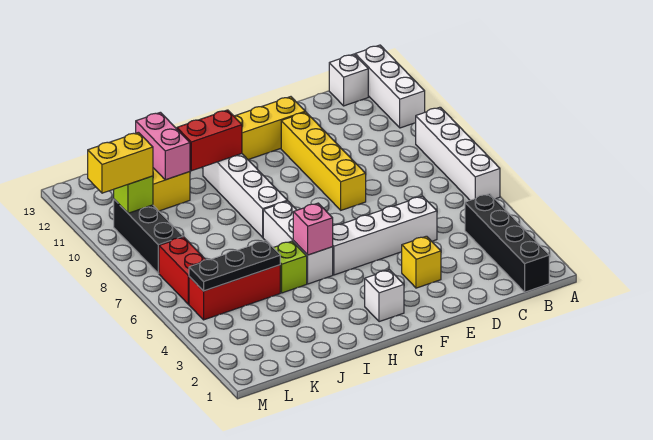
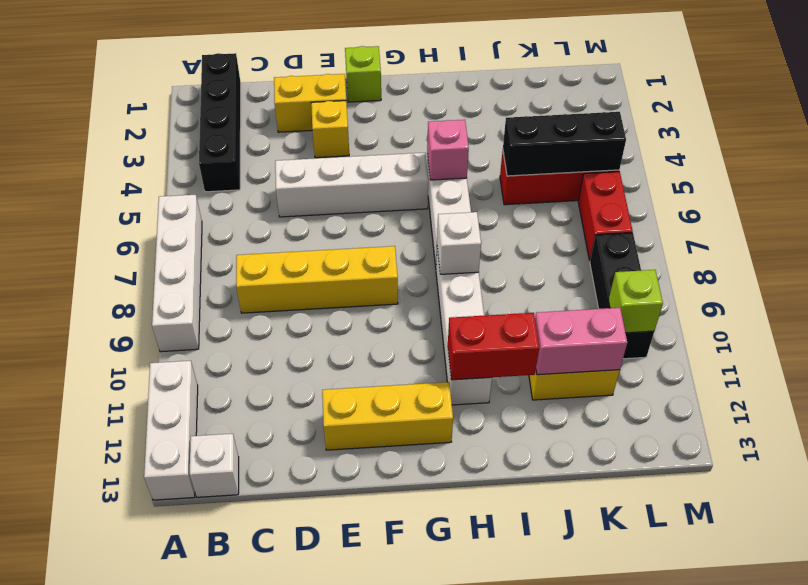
yellow 1x4 brick [281,112,366,210] -> yellow 1x4 brick turned to [236,246,398,313]
white 1x1 brick [365,270,404,322] -> white 1x1 brick moved to [437,212,481,274]
lime 1x1 brick [273,241,307,293] -> lime 1x1 brick moved to [345,46,381,102]
black 1x3 plate [189,241,280,291] -> black 1x3 brick [503,112,626,176]
pink 1x2 brick [136,112,190,180] -> pink 1x2 brick turned to [535,308,627,375]
yellow 1x2 brick [88,132,153,193] -> yellow 1x2 brick moved to [274,74,346,132]

